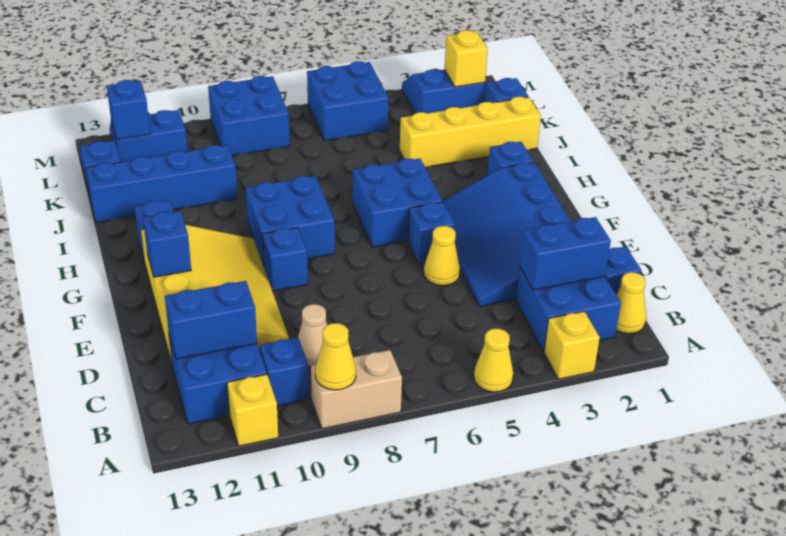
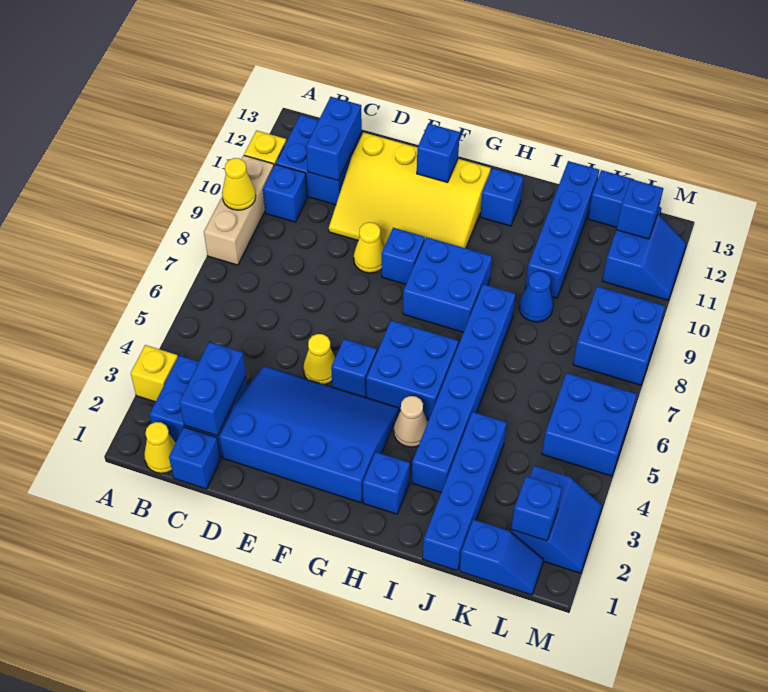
yellow 1x1 cone [474,329,513,392] -> yellow 1x1 cone moved to [354,222,384,273]
tan 1x2 brick [311,350,402,429] -> tan 1x3 brick [204,155,274,265]
tan 1x1 cone [298,304,327,367] -> tan 1x1 cone moved to [394,396,428,447]
none -> blue 1x6 brick [412,284,515,492]
yellow 1x4 brick [400,97,541,167] -> blue 1x4 brick [423,412,507,571]
none -> blue 1x1 cone [519,271,553,322]
yellow 1x1 brick [445,30,488,87] -> blue 1x1 brick [511,476,562,541]

